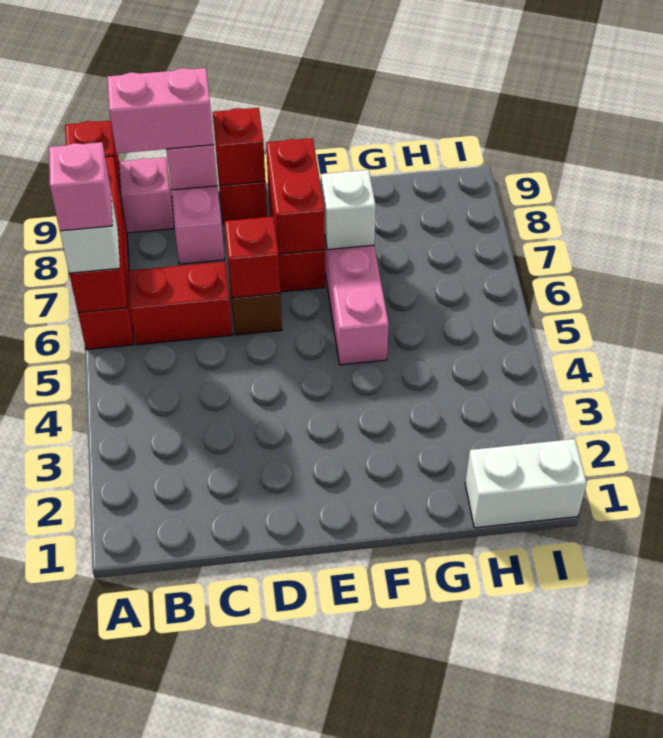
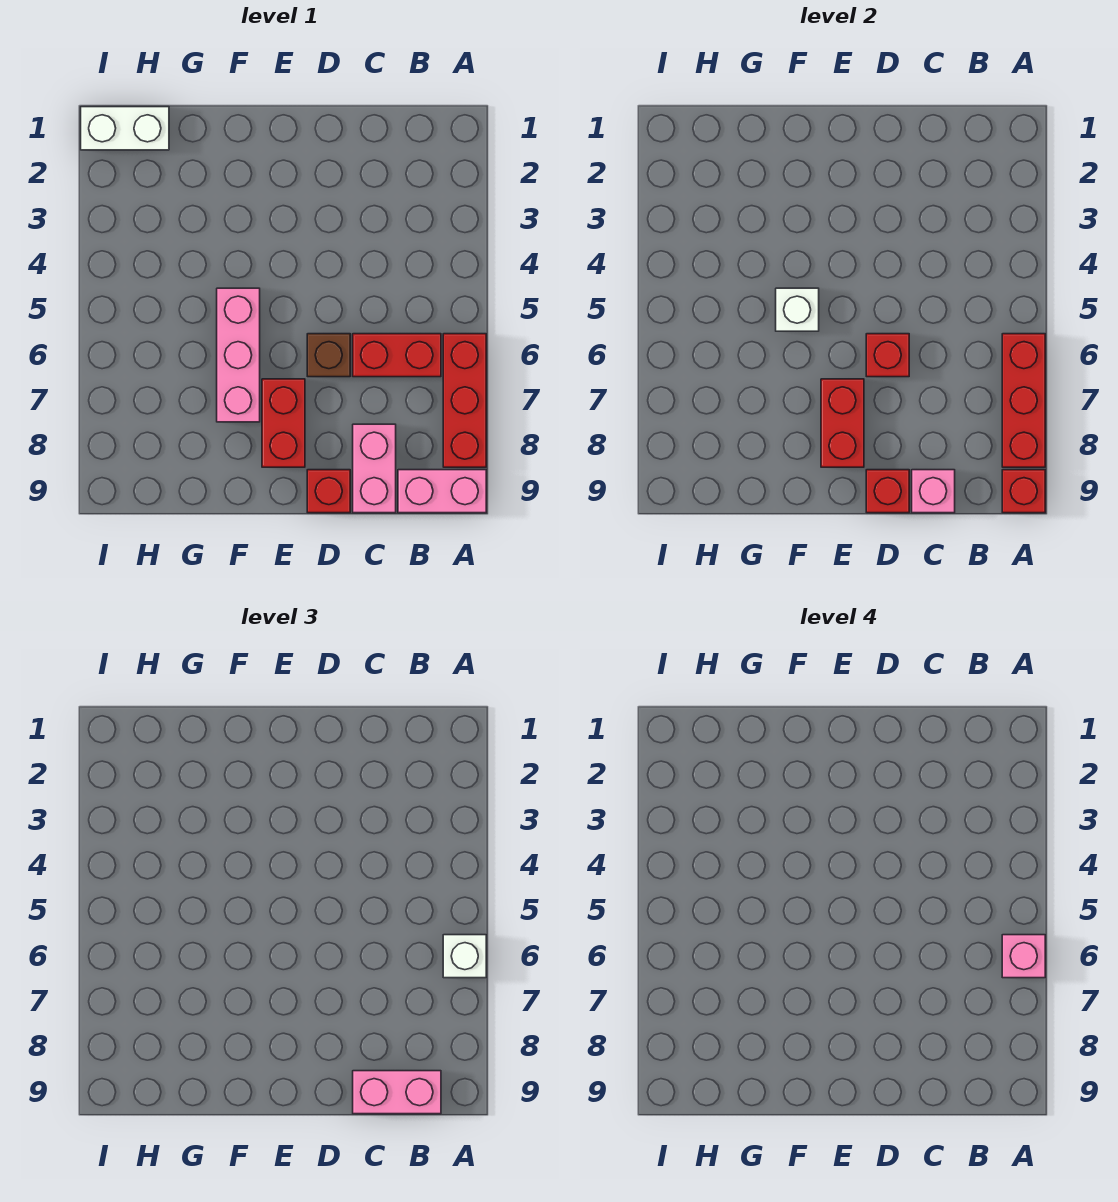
white 1x1 brick [321,170,376,250] -> white 1x1 brick moved to [776,288,819,331]

